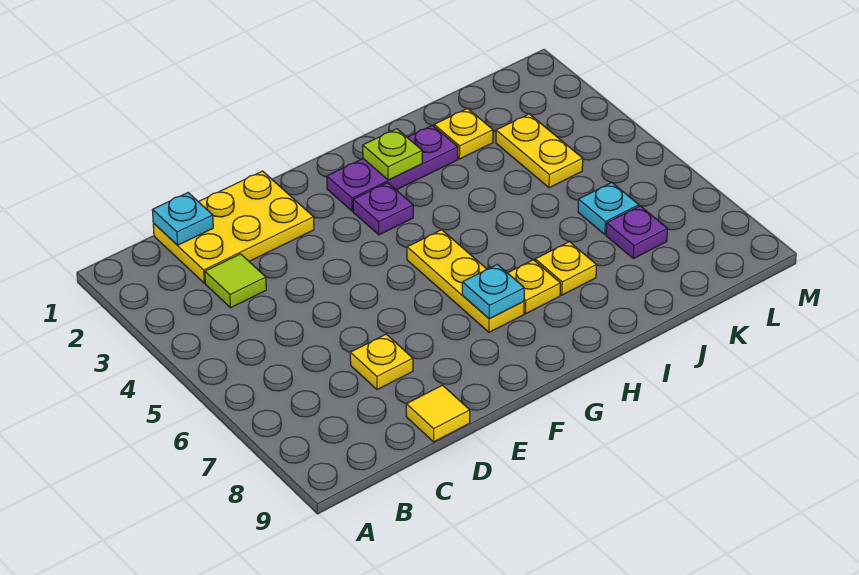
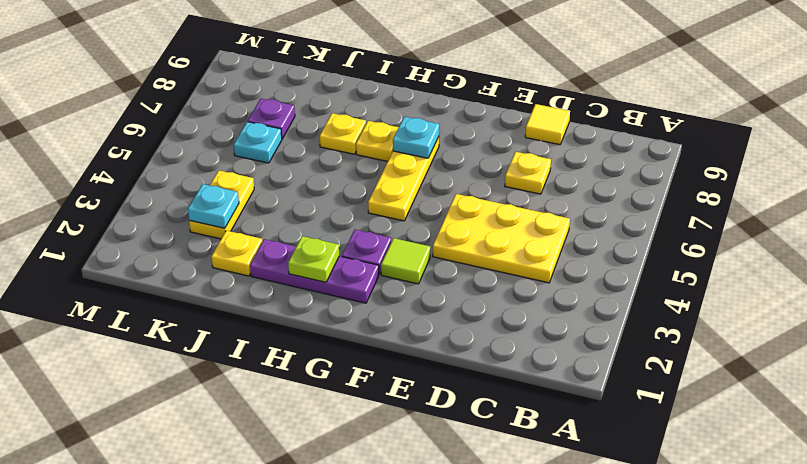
yellow 2x3 plate [153,171,314,283] -> yellow 2x3 plate moved to [433,194,570,283]
cyan 1x1 plate [153,193,213,245] -> cyan 1x1 plate moved to [188,184,239,228]
lime 1x1 tile [205,254,266,308] -> lime 1x1 tile moved to [381,238,430,284]

